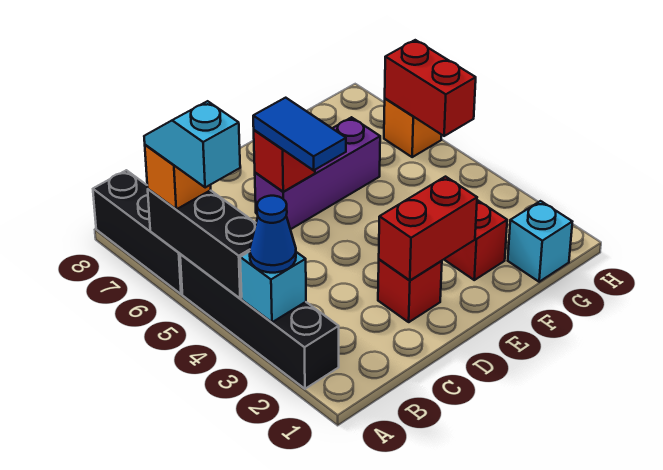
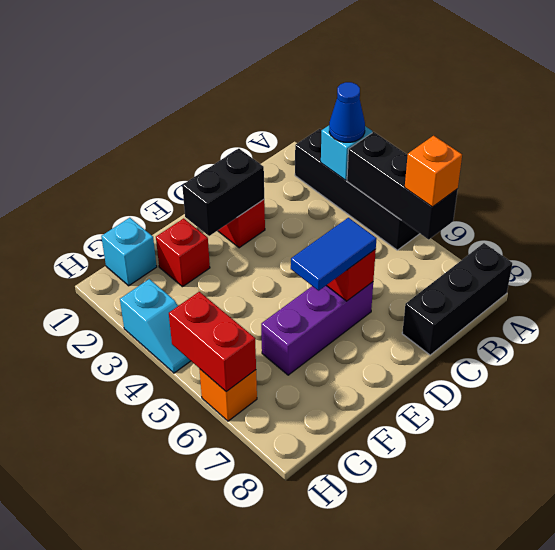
cyan 1x2 slope [144,101,240,188] -> cyan 1x2 slope moved to [120,279,190,373]
black 1x3 brick [93,170,182,294] -> black 1x3 brick turned to [402,243,512,355]
red 1x2 brick [379,177,477,280] -> black 1x2 brick [182,149,264,236]
blue 1x2 tile [253,98,346,170] -> blue 1x2 tile turned to [291,218,377,291]

